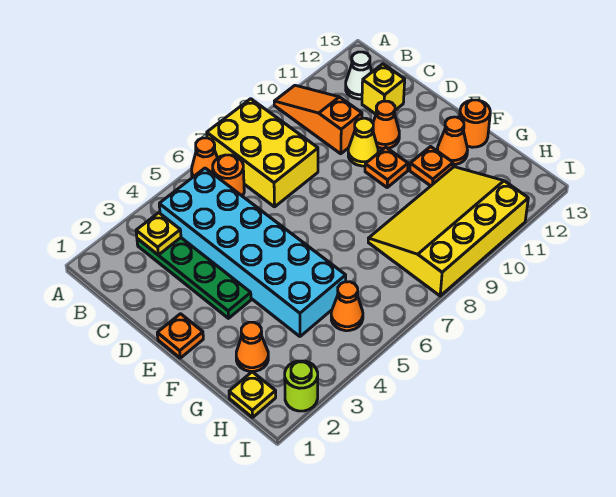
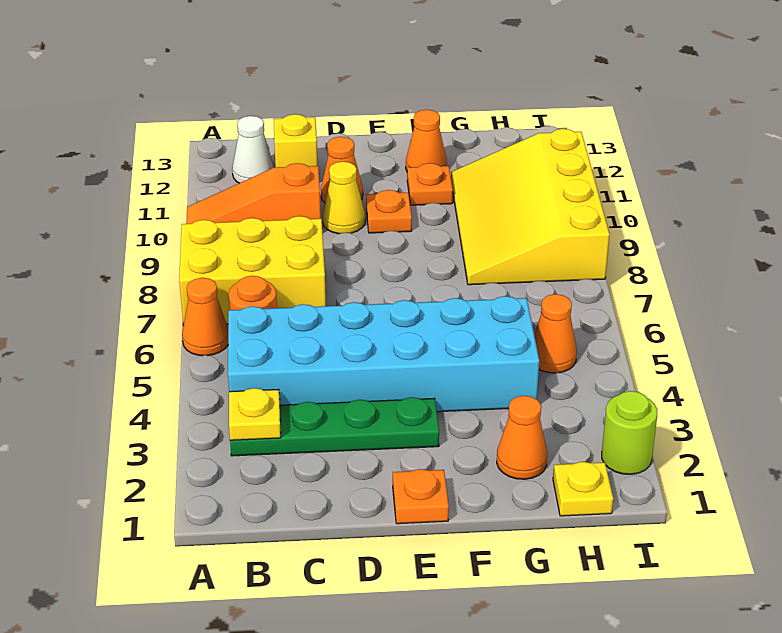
orange 1x1 round brick [460,100,490,147] -> none

